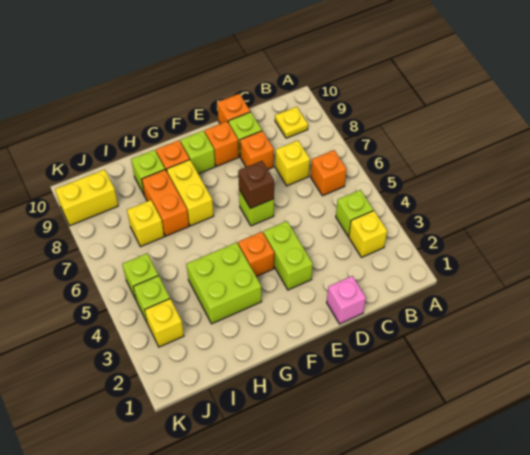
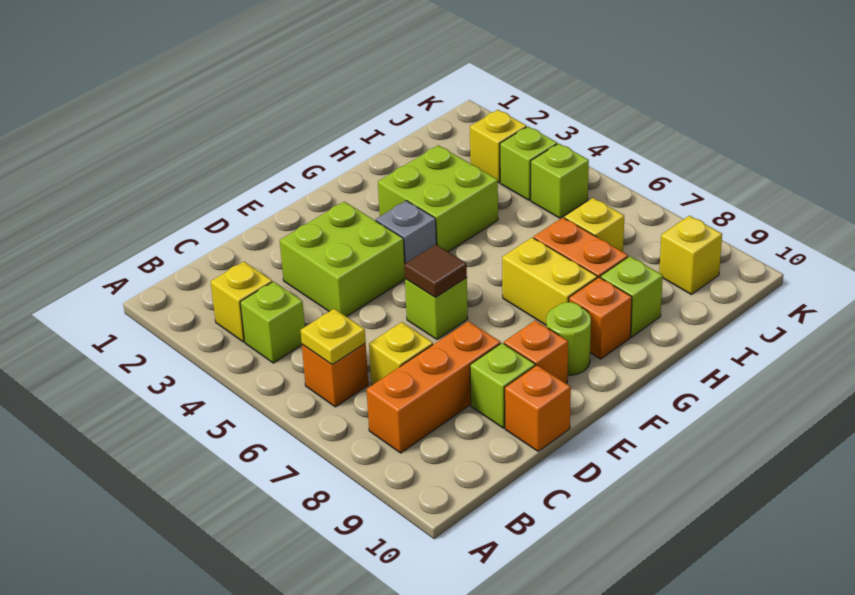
yellow 1x1 plate [275,107,308,138] -> yellow 1x1 plate moved to [300,309,366,365]
pink 1x1 brick [327,276,366,324] -> none
orange 1x1 brick [240,131,274,169] -> orange 1x3 brick [367,321,501,453]
lime 1x2 brick [263,221,313,290] -> lime 2x2 brick [280,202,405,317]
brown 1x1 brick [238,161,274,209] -> brown 1x1 tile [404,245,467,297]
orange 1x1 brick [238,232,274,276] -> grey 1x1 brick [376,201,436,264]
lime 1x1 brick [180,131,215,174] -> lime 1x1 round brick [546,302,591,375]
yellow 1x2 brick [55,169,118,226] -> yellow 1x1 brick [659,216,722,295]

